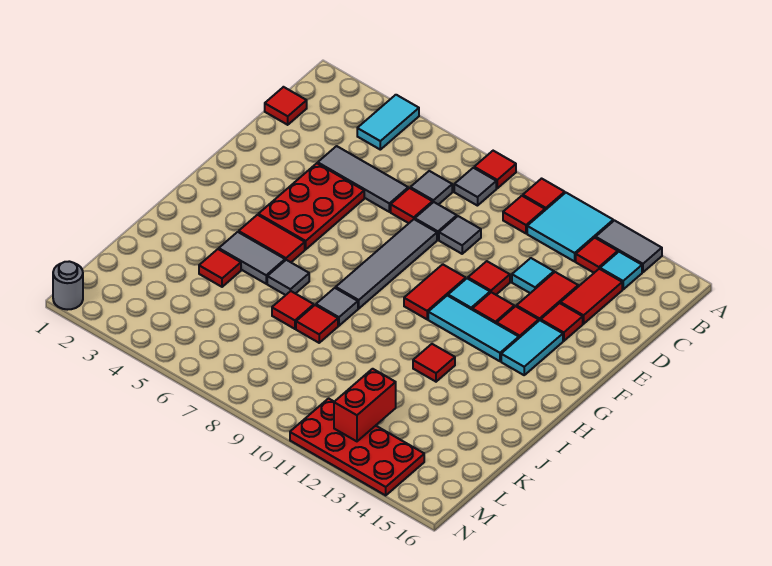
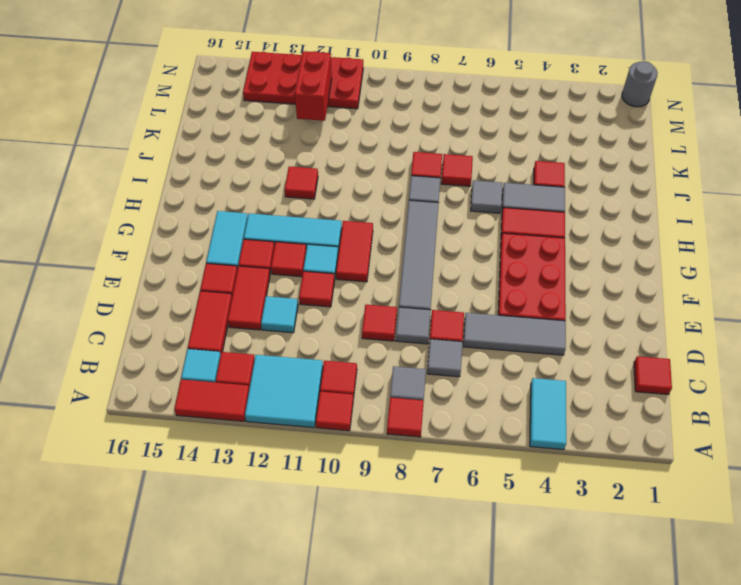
grey 1x2 tile [596,221,662,272] -> red 1x2 tile [174,380,249,421]
grey 1x1 tile [439,216,481,254] -> red 1x1 tile [362,305,397,341]

